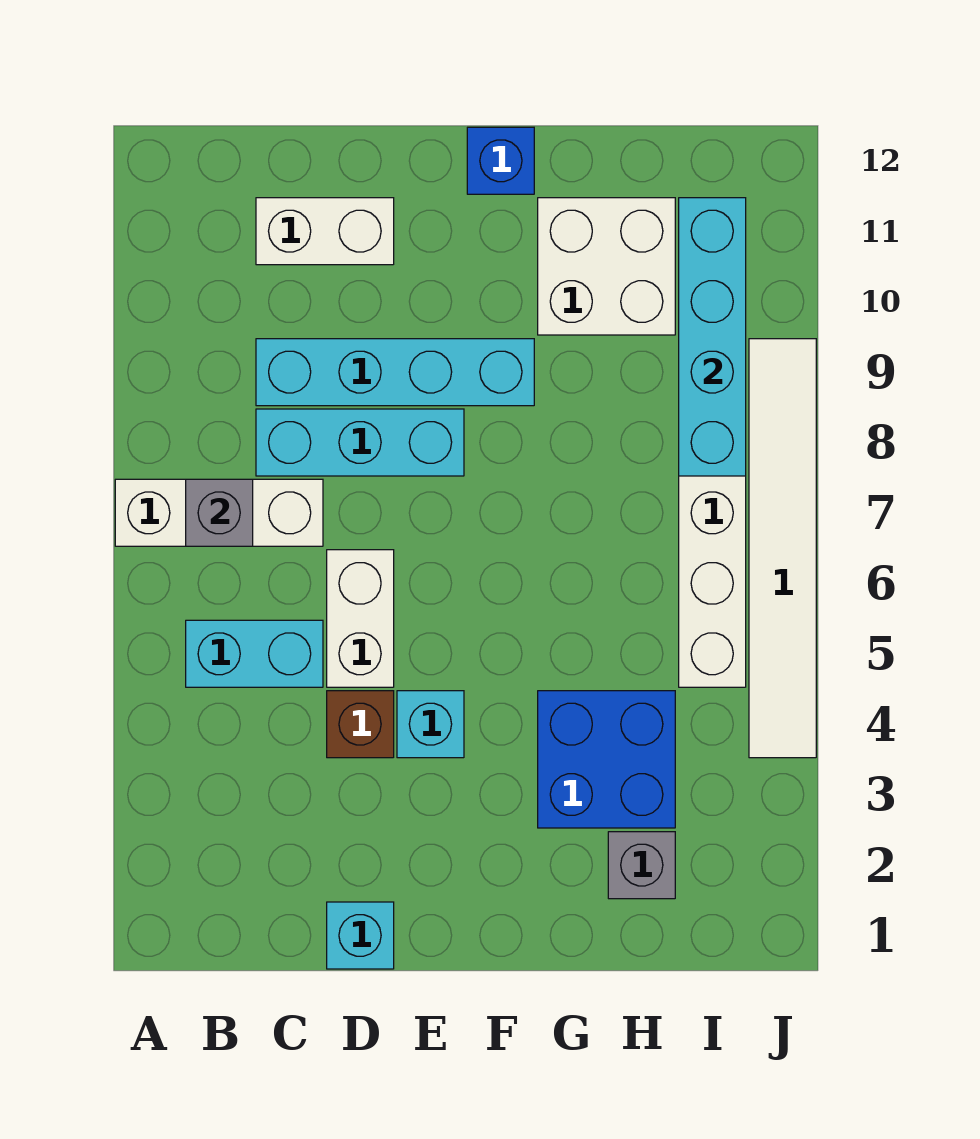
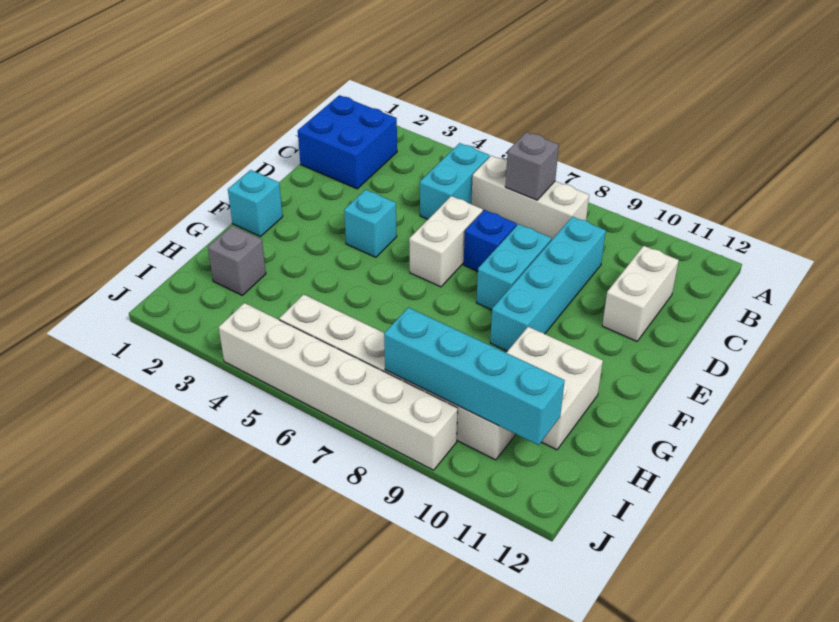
white 1x3 brick [115,479,323,546] -> white 1x3 brick turned to [471,156,589,240]
cyan 1x3 brick [256,409,464,476] -> cyan 1x2 brick [477,224,551,310]
cyan 1x1 brick [327,902,394,969] -> cyan 1x1 brick moved to [228,170,283,237]
brown 1x1 brick [327,691,394,758] -> none
white 1x2 brick [327,550,394,687] -> white 1x2 brick turned to [409,196,483,287]
blue 1x1 brick [467,127,534,194] -> blue 1x1 brick moved to [464,210,517,271]
blue 2x2 brick [538,691,675,828] -> blue 2x2 brick moved to [298,95,397,189]
white 1x6 tile [749,339,816,758] -> white 1x6 brick [219,303,458,470]

